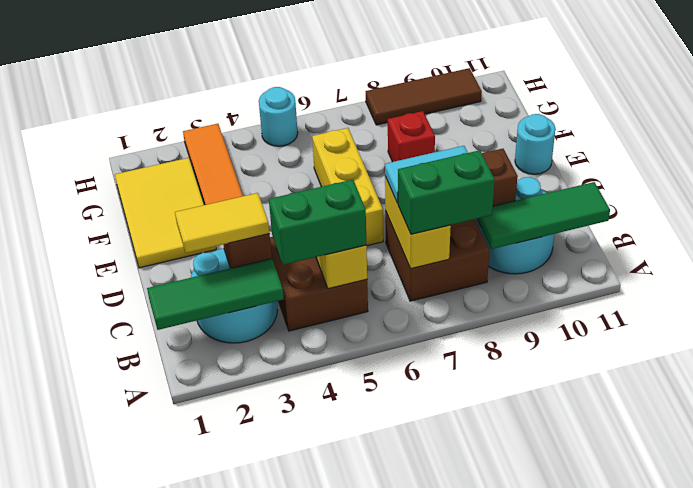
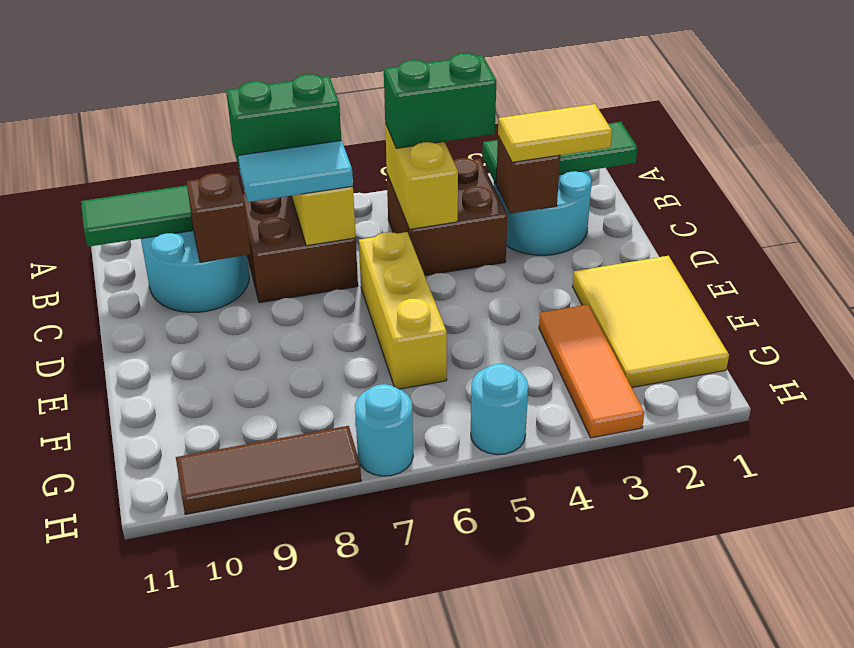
cyan 1x1 round brick [515,114,555,174] -> cyan 1x1 round brick moved to [355,384,413,476]
red 1x1 brick [388,111,435,162] -> none

